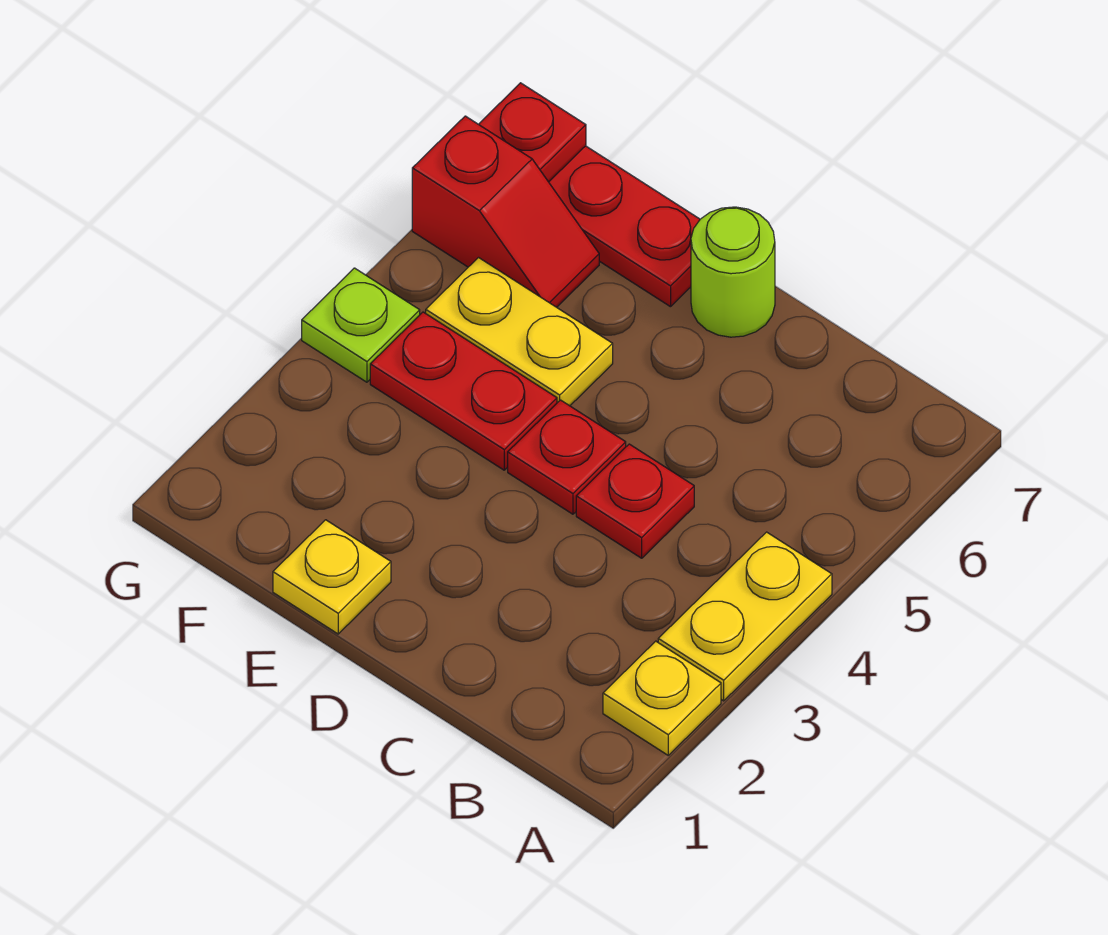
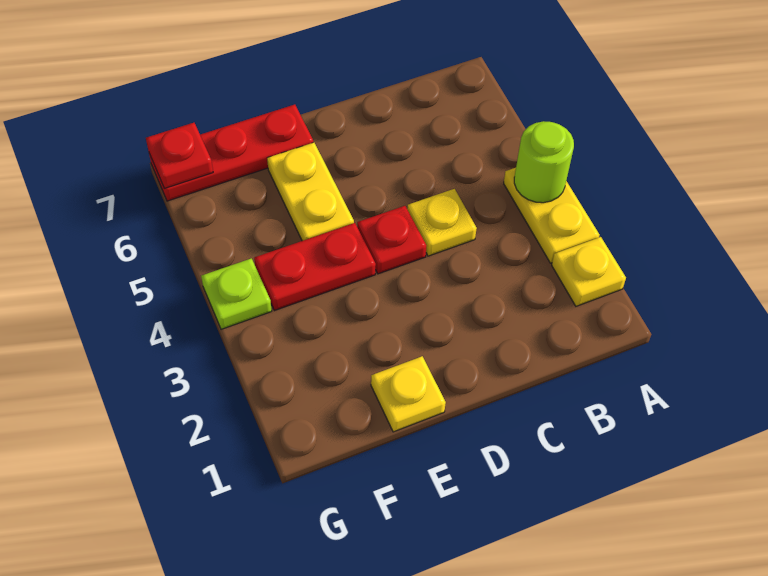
red 1x1 plate [576,444,694,558] -> yellow 1x1 plate [407,189,477,256]
lime 1x1 round brick [691,207,775,337] -> lime 1x1 round brick moved to [514,121,574,203]
yellow 1x2 plate [426,258,613,406] -> yellow 1x2 plate turned to [267,142,354,241]
red 1x2 slope [412,116,599,307] -> none

